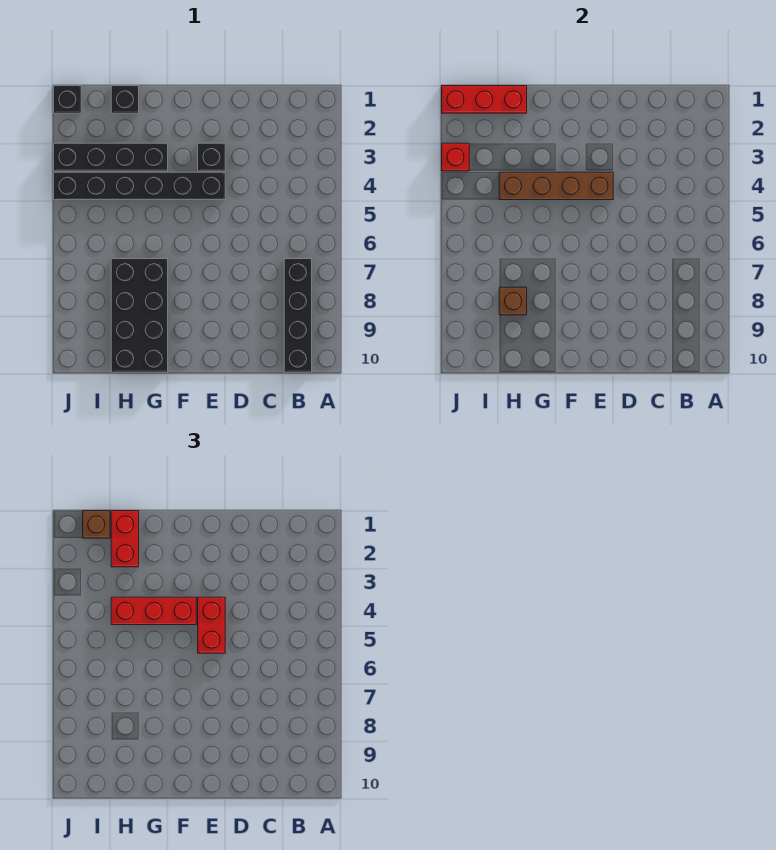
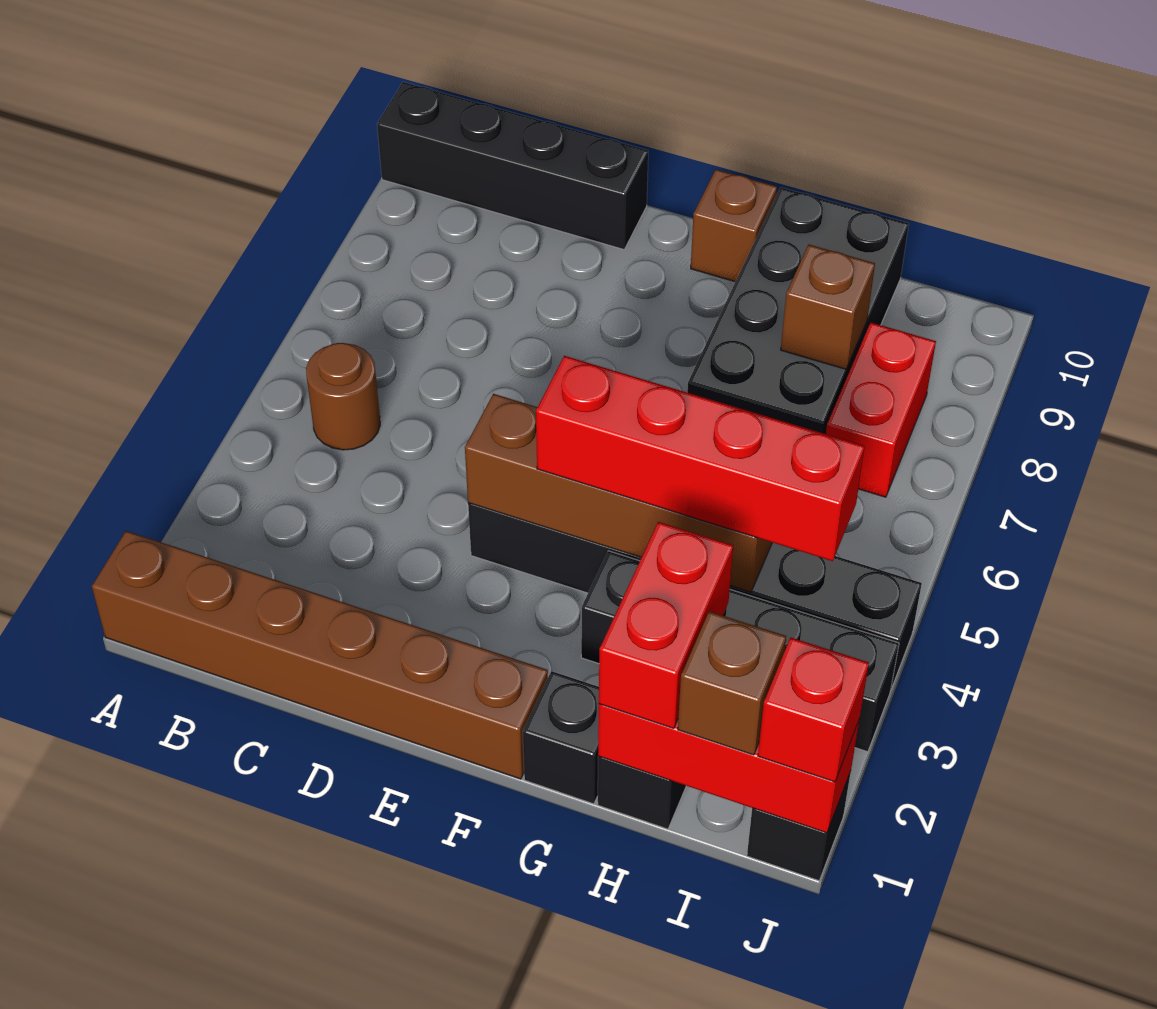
none -> brown 1x6 brick [92,531,548,779]
none -> brown 1x1 round brick [306,343,380,450]
black 1x4 brick [284,259,312,372] -> black 1x4 brick turned to [377,82,648,249]
black 1x1 brick [198,143,225,171] -> black 1x1 brick moved to [523,671,599,804]
red 1x2 brick [198,597,225,653] -> red 1x2 brick moved to [826,322,936,497]
red 1x3 brick [111,597,196,625] -> red 1x4 brick [536,356,865,561]
none -> brown 1x1 brick [691,169,777,282]
red 1x1 brick [442,143,469,171] -> red 1x1 brick moved to [758,637,869,782]

